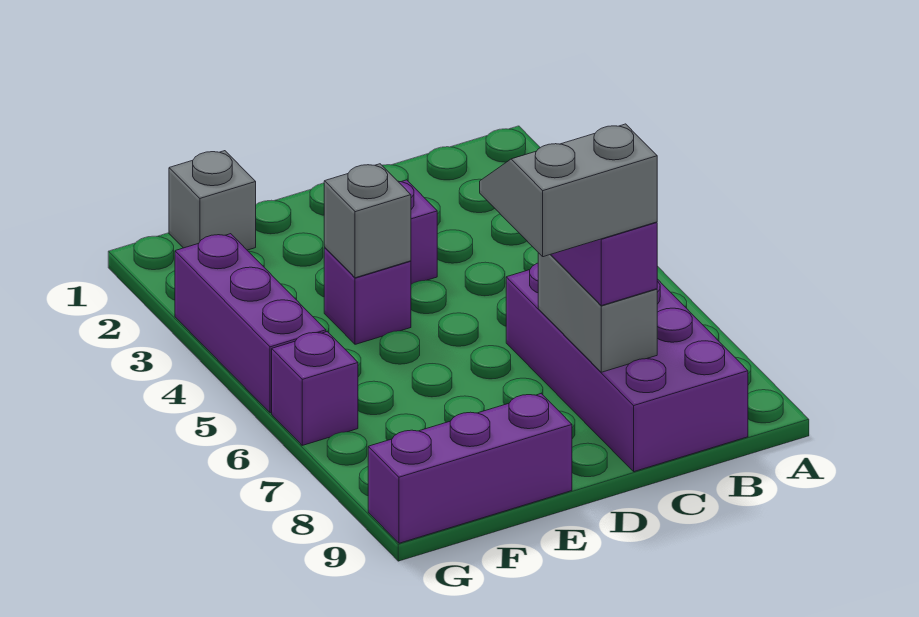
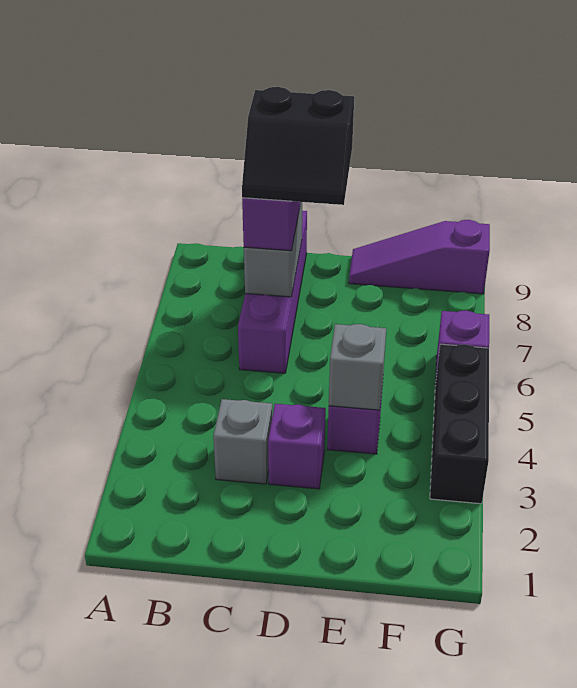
purple 2x4 brick [506,263,748,472] -> purple 1x4 brick [238,211,307,373]
grey 2x2 slope [480,124,657,257] -> black 2x2 slope [242,87,354,205]
purple 1x3 brick [368,394,572,543] -> purple 1x3 slope [349,220,490,294]
grey 1x1 brick [169,151,256,250] -> grey 1x1 brick moved to [213,399,272,484]
purple 1x3 brick [175,234,326,413] -> black 1x3 brick [430,344,489,504]

